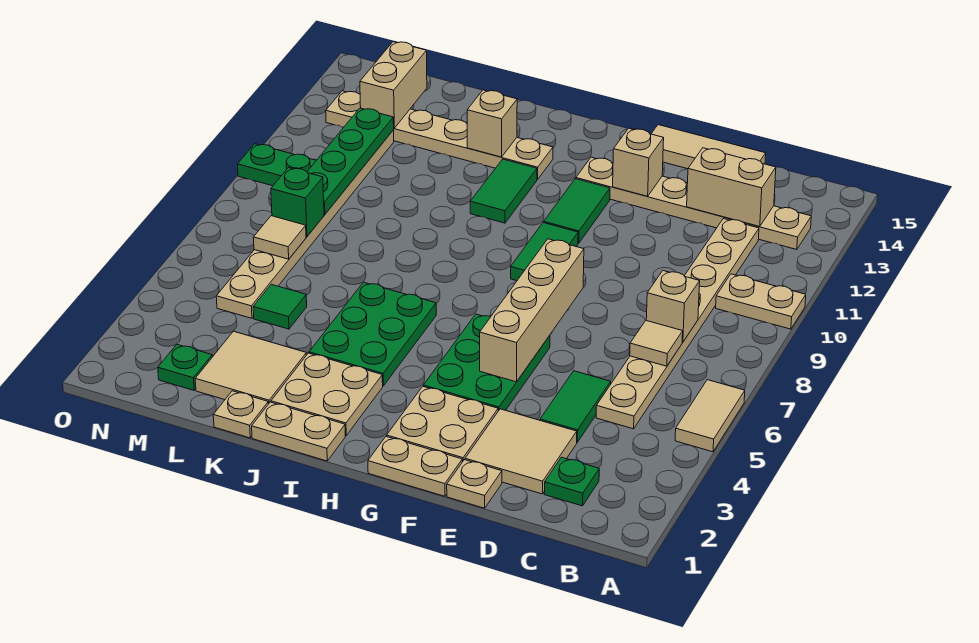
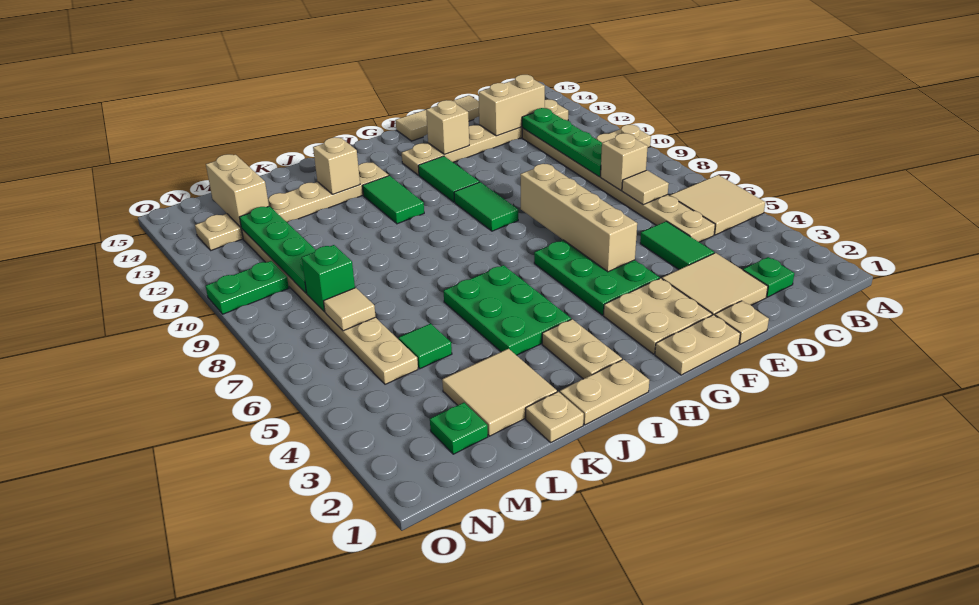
tan 1x2 tile [675,380,745,452] -> tan 2x2 tile [670,175,765,235]
none -> green 1x4 plate [522,108,602,177]
tan 2x2 plate [271,353,383,436] -> tan 1x2 plate [542,319,622,379]

